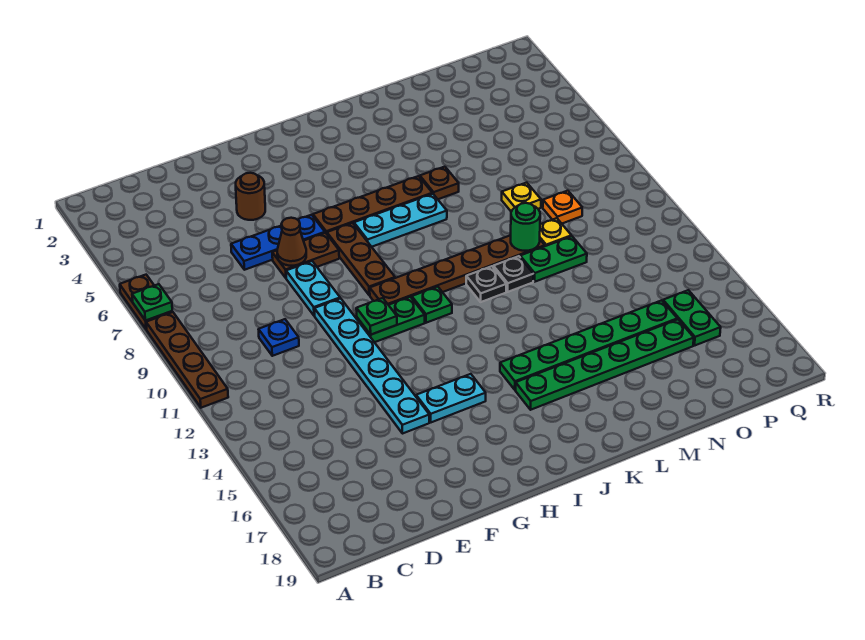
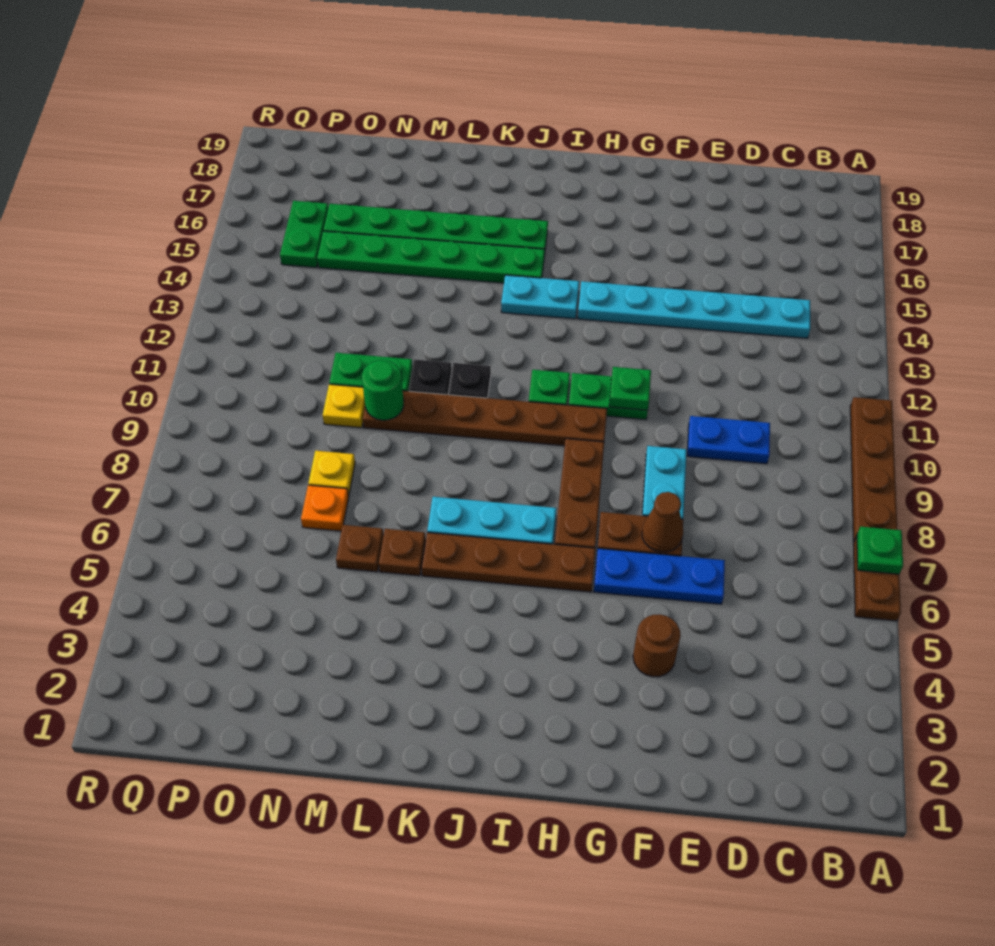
blue 1x1 plate [258,319,299,356] -> blue 1x2 plate [687,416,770,464]
cyan 1x6 plate [314,298,429,434] -> cyan 1x6 plate turned to [578,281,810,338]
cyan 1x2 plate [416,374,486,422] -> cyan 1x2 plate moved to [501,275,579,319]
none -> brown 1x1 plate [336,525,384,572]
orange 1x1 plate [543,191,582,223] -> orange 1x1 plate moved to [301,485,349,531]

